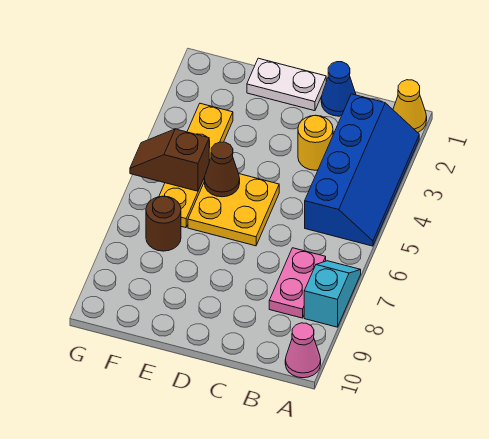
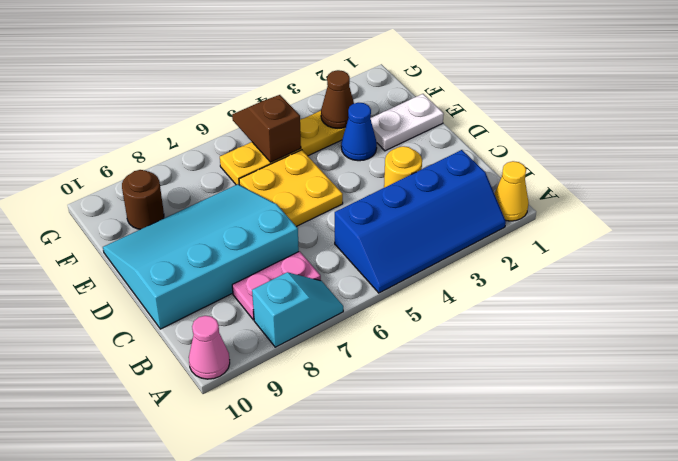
blue 1x1 cone [321,62,356,116] -> blue 1x1 cone moved to [341,103,377,161]
none -> cyan 3x4 slope [103,184,299,329]
white 1x2 plate [247,58,326,111] -> white 1x2 plate turned to [370,94,444,151]
brown 1x1 cone [204,142,240,197] -> brown 1x1 cone moved to [321,70,354,128]
brown 1x1 round brick [146,196,181,251] -> brown 1x1 round brick moved to [122,170,164,229]

